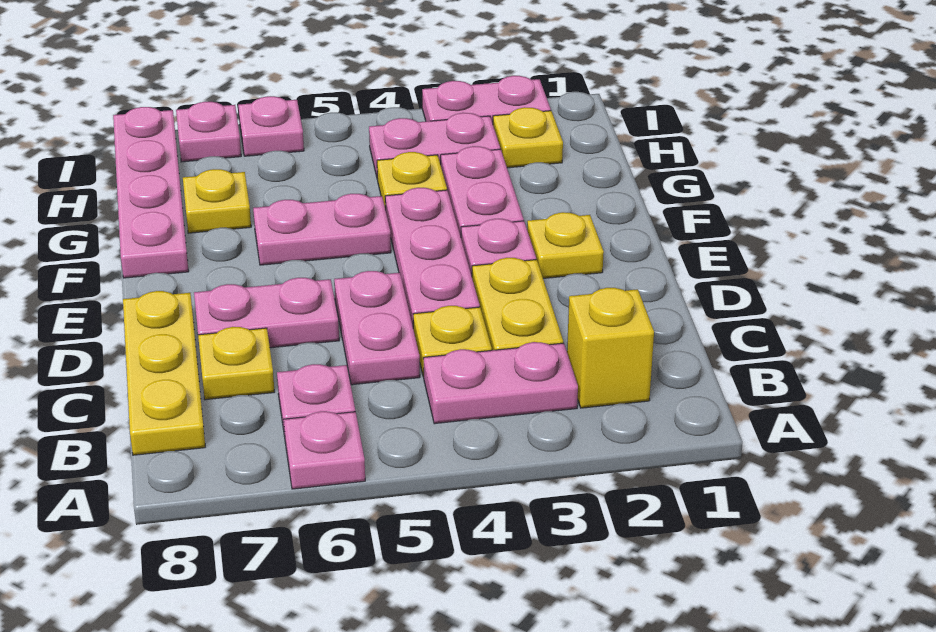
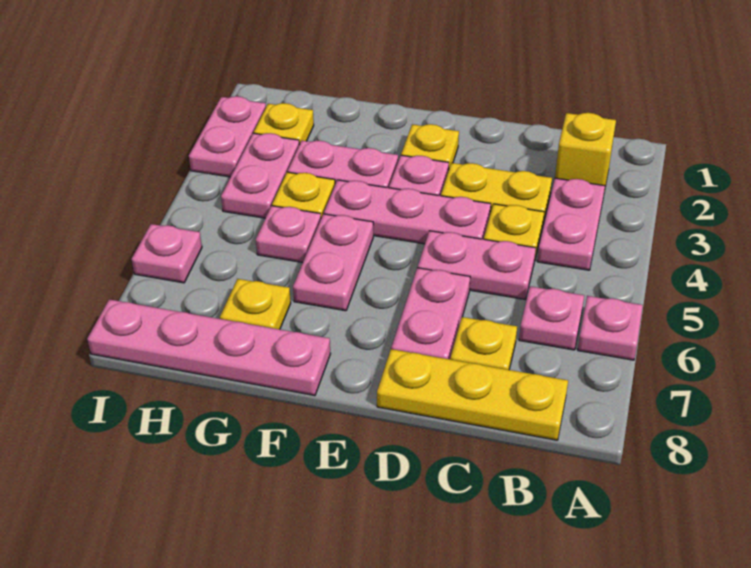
pink 1x1 plate [176,102,241,162] -> pink 1x1 plate moved to [256,206,321,263]

